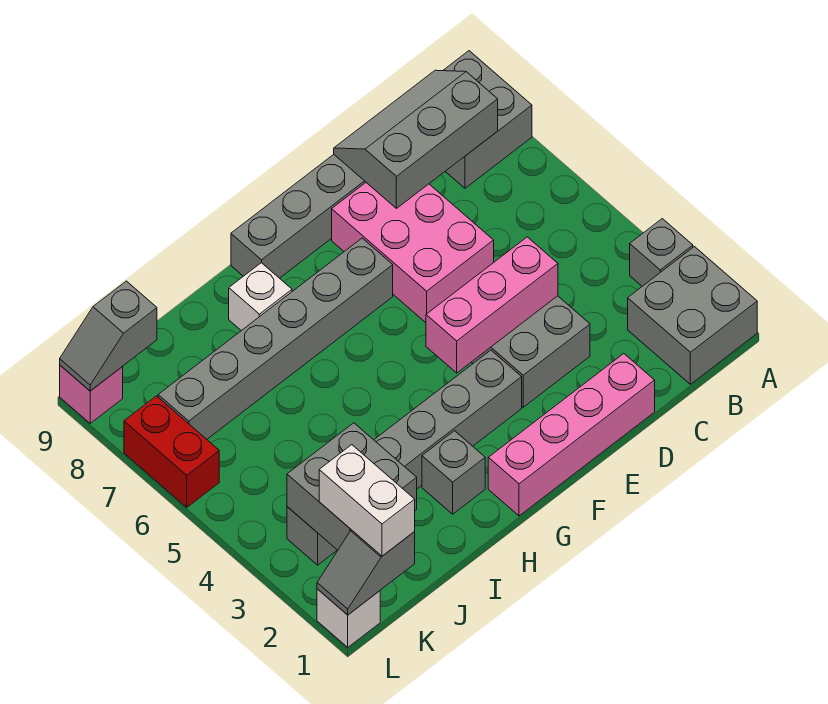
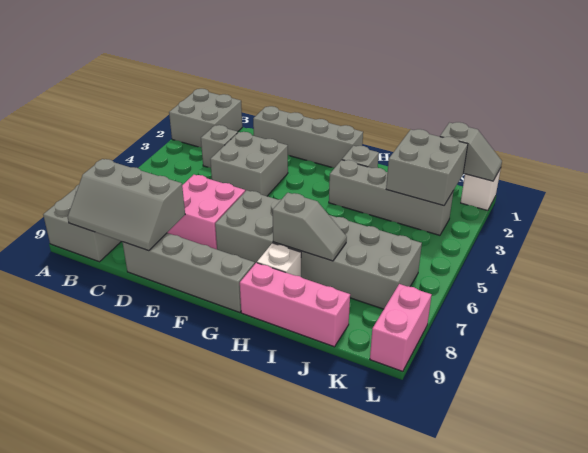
grey 1x1 brick [630,219,693,286] -> grey 1x1 brick moved to [201,125,238,168]
pink 1x4 brick [488,354,655,516] -> grey 1x4 brick [253,106,363,168]
pink 1x3 brick [426,237,558,373] -> pink 1x3 brick moved to [240,263,350,347]
pink 2x3 brick [332,183,494,323] -> pink 2x2 brick [167,175,245,249]
grey 1x6 brick [287,350,522,565] -> grey 1x4 brick [329,160,453,235]
grey 1x6 brick [158,238,393,439] -> grey 2x6 brick [215,190,422,309]
white 1x2 brick [319,445,415,556] -> none
grey 1x2 slope [60,281,157,391] -> grey 1x2 slope moved to [273,193,347,261]
red 1x2 brick [124,396,219,507] -> none
pink 1x1 brick [60,365,123,423] -> pink 1x2 brick [370,284,432,371]

